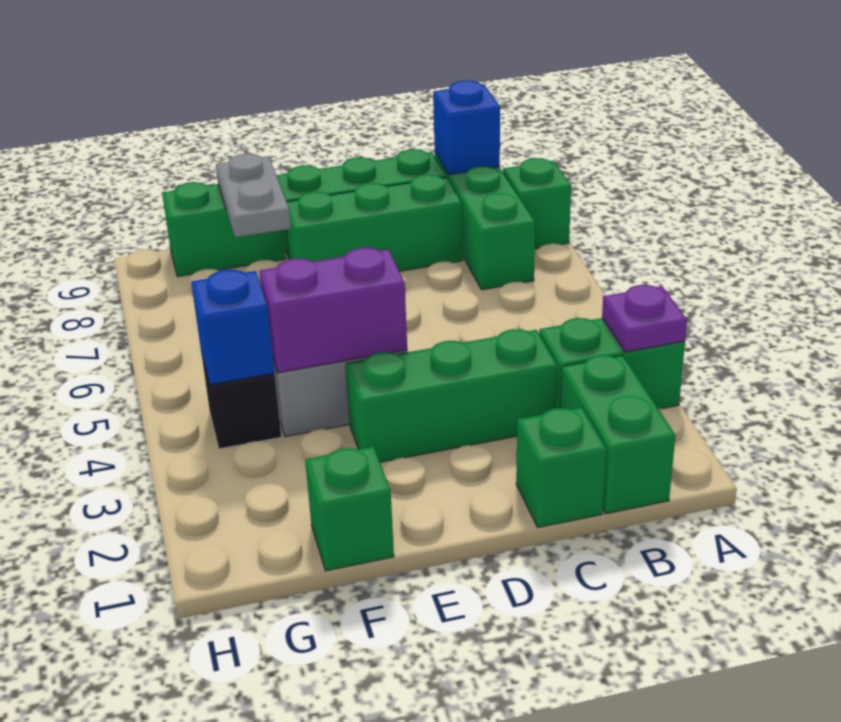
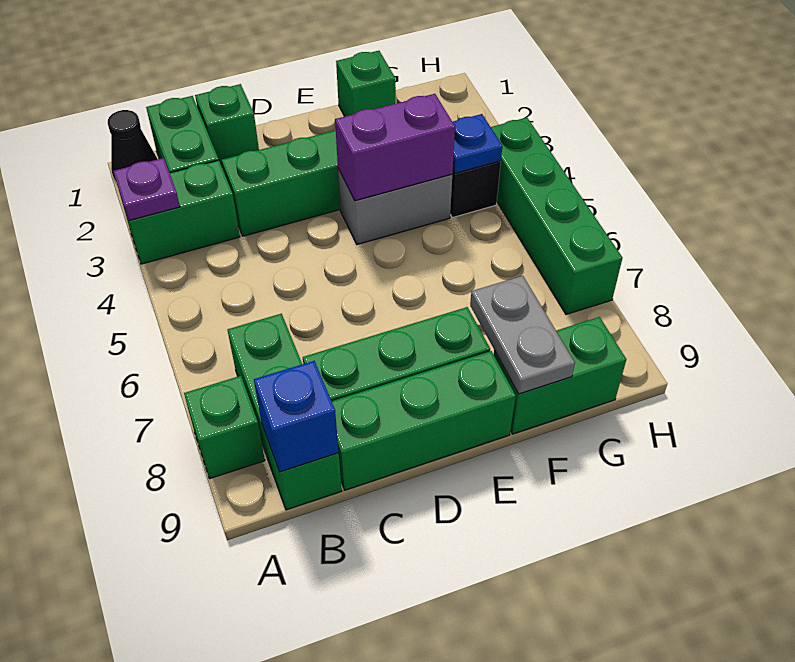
none -> black 1x1 cone [108,110,158,183]
blue 1x1 brick [191,270,275,385] -> blue 1x1 plate [453,114,502,173]
none -> green 1x4 brick [491,118,622,314]

